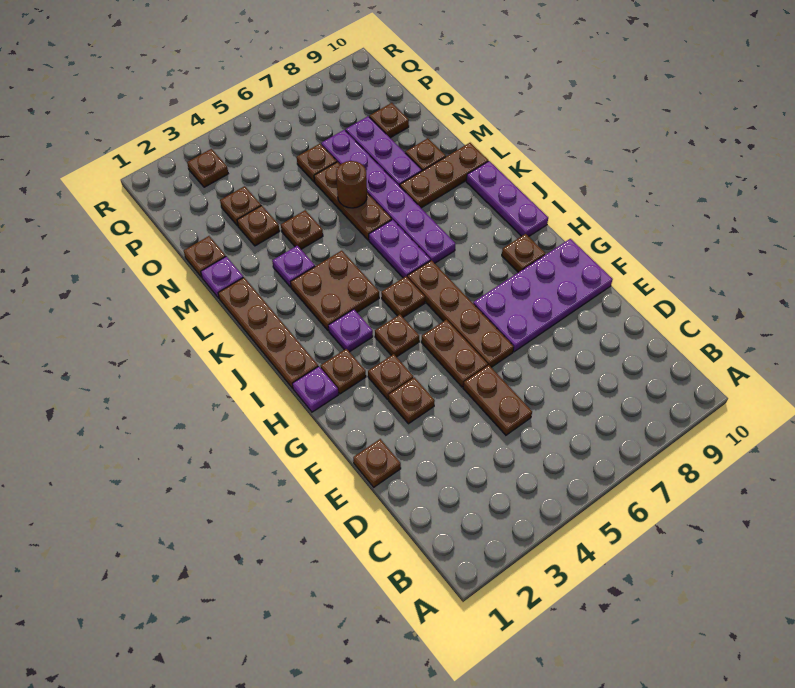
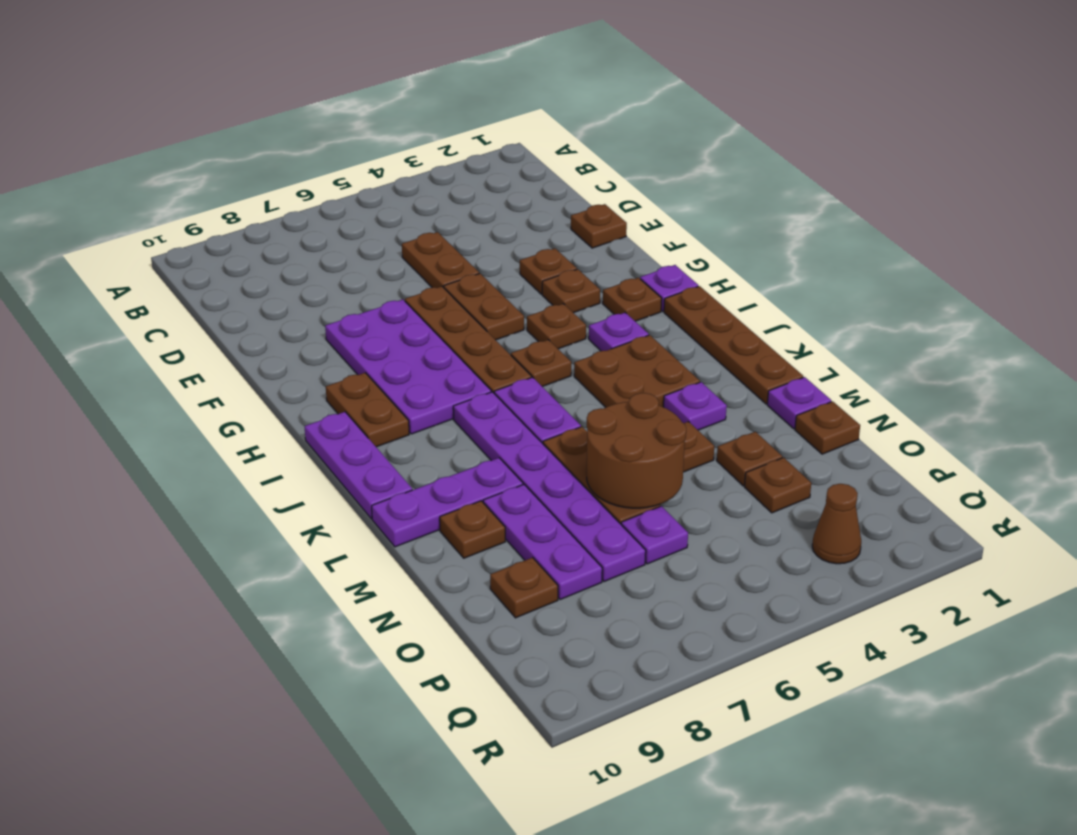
purple 2x4 plate [473,239,613,352] -> purple 2x4 plate turned to [325,299,491,434]
brown 1x1 plate [502,234,545,272] -> brown 1x2 plate [326,373,409,447]
brown 1x3 plate [400,143,488,208] -> purple 1x3 plate [372,458,523,547]
brown 1x1 round brick [336,161,367,208] -> brown 2x2 round brick [587,393,686,508]
brown 1x1 plate [297,144,337,182] -> purple 1x1 plate [621,506,688,564]
brown 1x1 plate [187,149,228,187] -> brown 1x1 cone [812,484,861,564]

